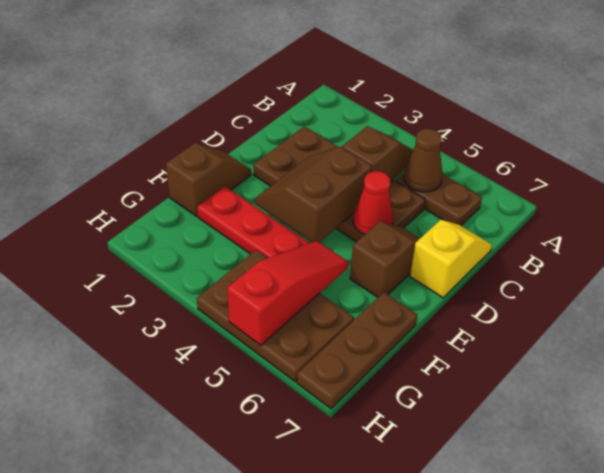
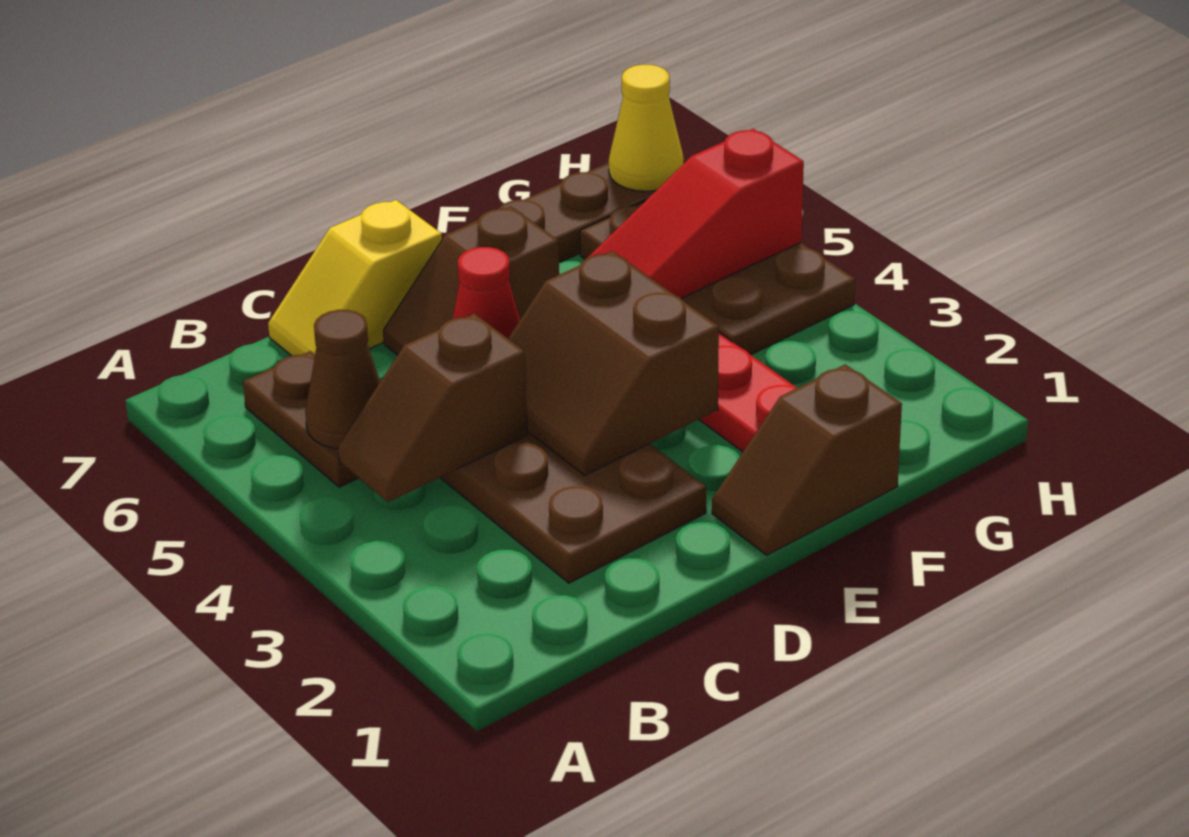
brown 2x2 slope [255,147,372,242] -> brown 2x2 slope turned to [508,251,719,476]
none -> yellow 1x1 cone [609,65,683,191]

